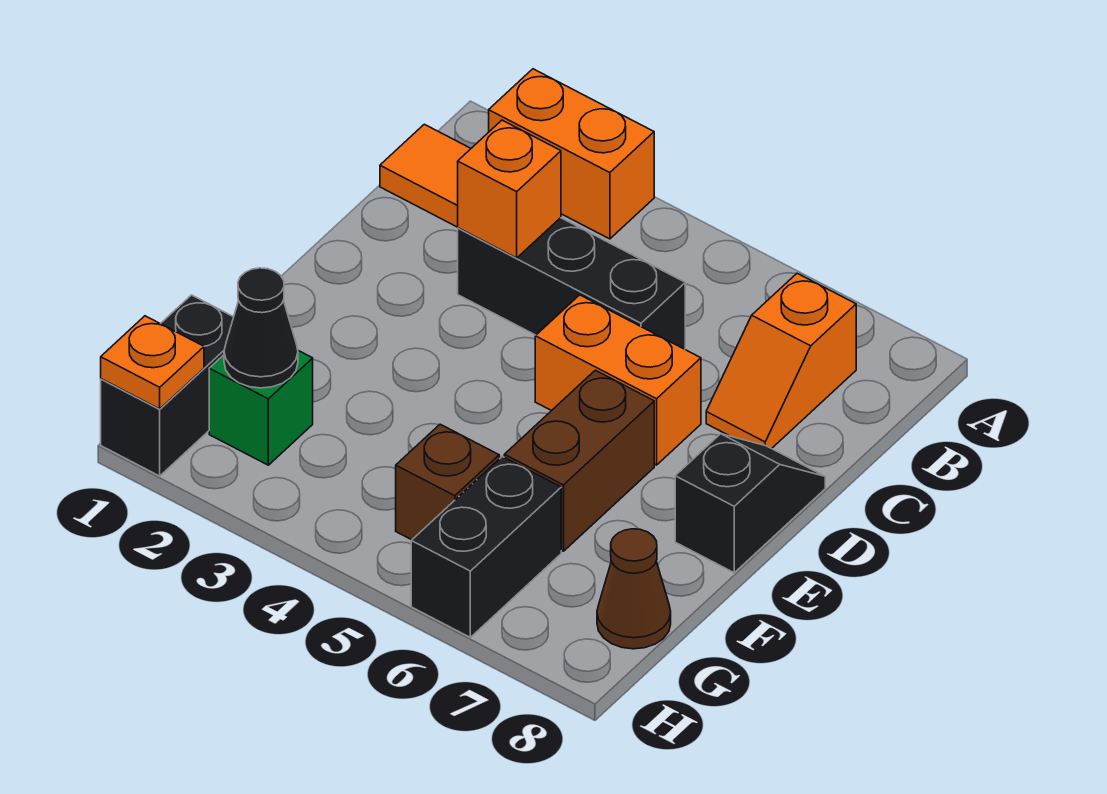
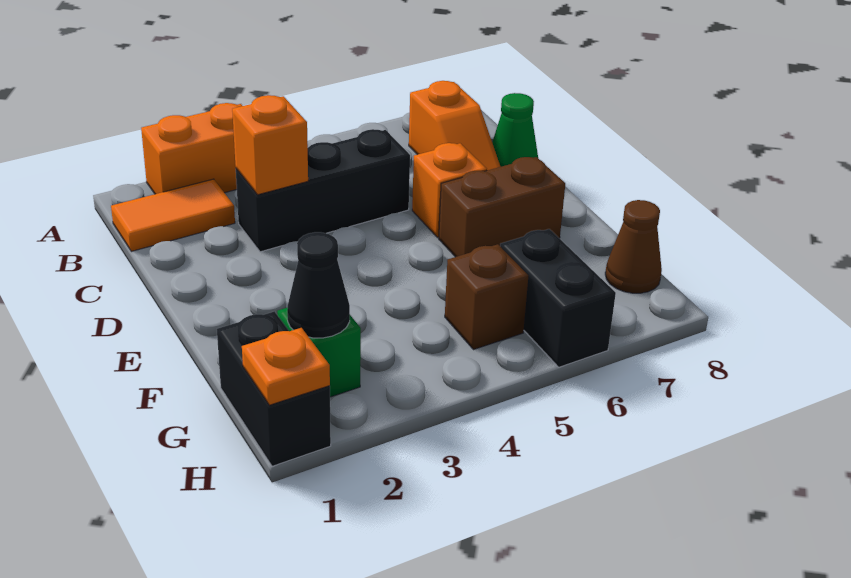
none -> green 1x1 cone [492,93,538,167]
orange 1x2 brick [535,295,701,465] -> orange 1x1 brick [412,143,487,238]
black 1x2 slope [675,434,825,573] -> none
brown 1x2 brick [504,370,654,551] -> brown 1x2 brick turned to [439,157,565,257]

